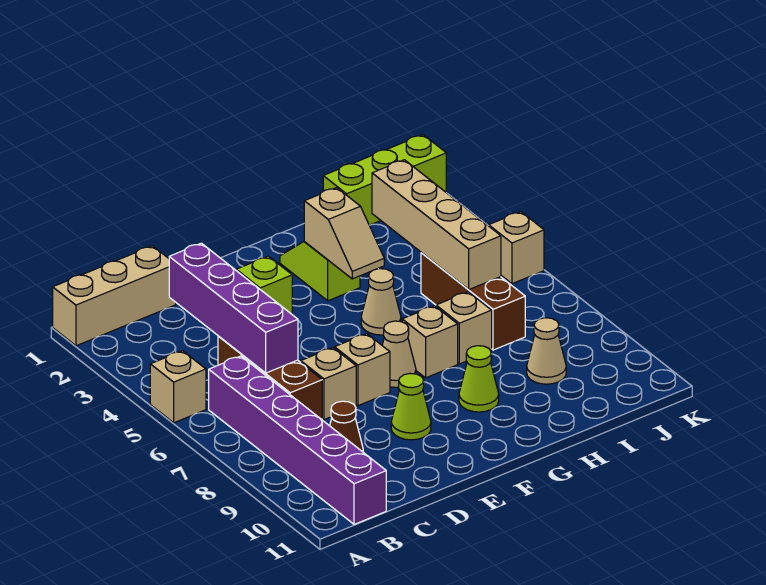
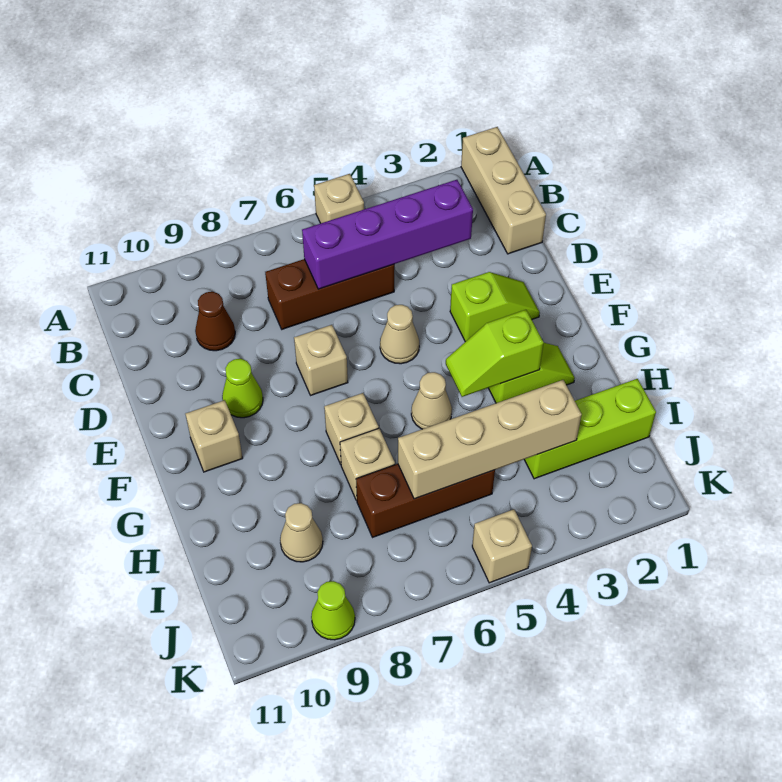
purple 1x6 brick [209,356,386,524] -> none
tan 1x1 brick [301,348,356,420] -> tan 1x1 brick moved to [186,400,243,472]
tan 1x1 cone [382,321,416,387] -> tan 1x1 cone moved to [380,305,419,364]
tan 1x2 slope [304,188,384,279] -> lime 1x2 slope [446,310,544,397]
lime 1x1 cone [459,346,499,412] -> lime 1x1 cone moved to [311,581,355,640]
lime 1x3 brick [323,135,446,225] -> lime 1x3 brick turned to [524,379,656,479]

